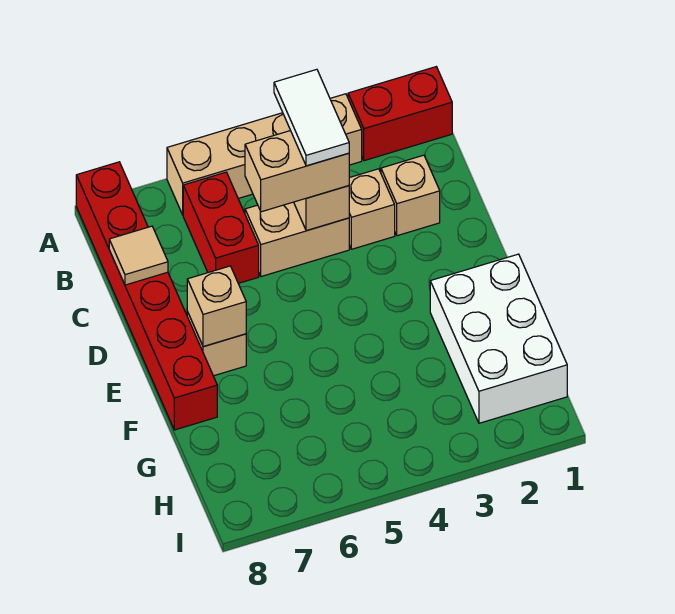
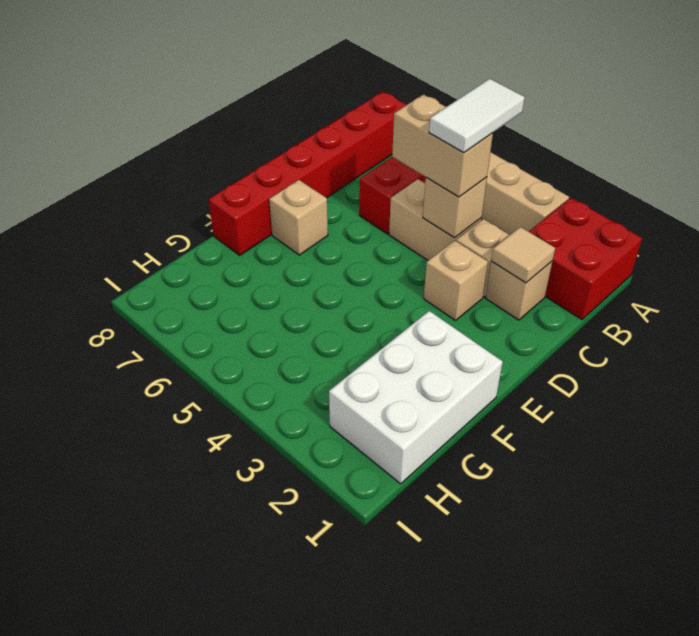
red 1x2 brick [348,67,452,161] -> red 2x2 brick [529,198,642,320]
tan 1x1 tile [109,226,168,285] -> tan 1x1 tile moved to [491,227,555,283]
tan 1x1 brick [187,266,246,347] -> tan 1x1 brick moved to [424,241,488,321]

